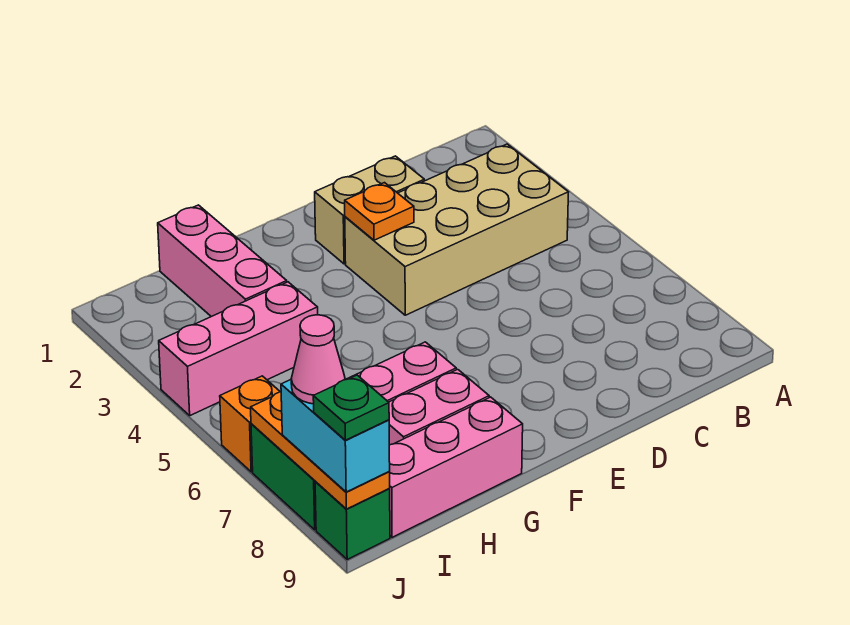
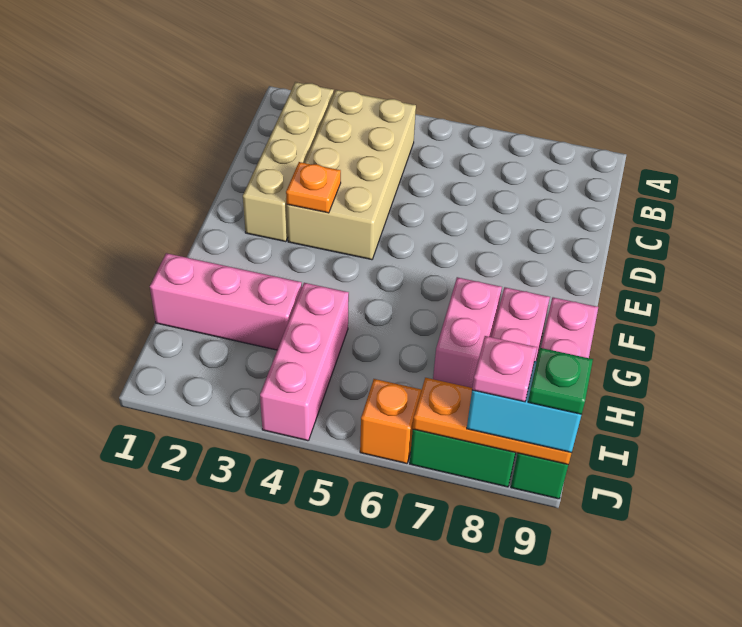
tan 1x2 brick [315,156,424,264] -> tan 1x4 brick [243,82,334,242]
pink 1x1 cone [291,315,345,404] -> pink 1x1 plate [472,336,537,402]

